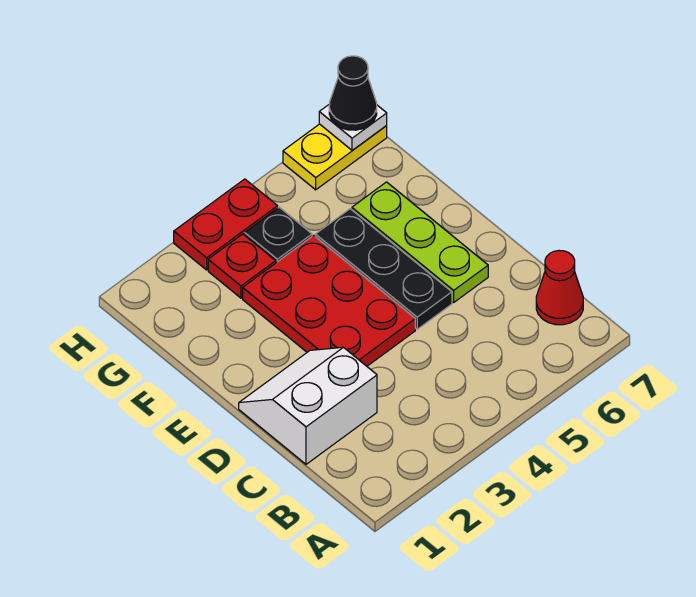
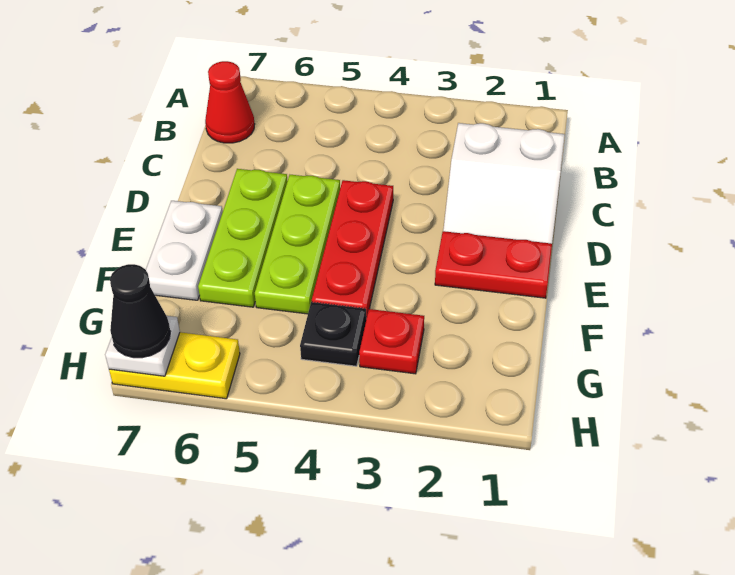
red 2x3 plate [243,235,415,366] -> red 1x3 plate [312,180,393,319]
black 1x3 plate [315,209,452,329] -> lime 1x3 plate [255,175,340,314]
none -> white 1x2 plate [146,201,223,300]
red 1x2 plate [174,179,278,270] -> red 1x2 plate moved to [435,231,552,298]

